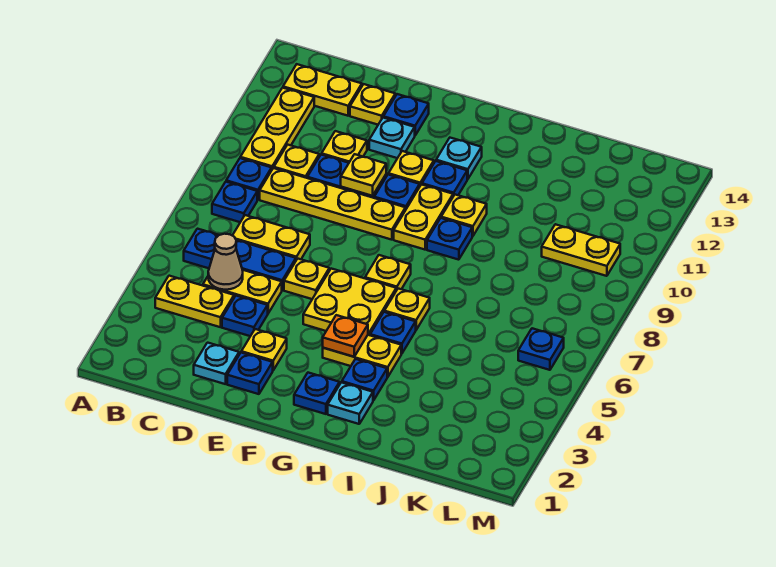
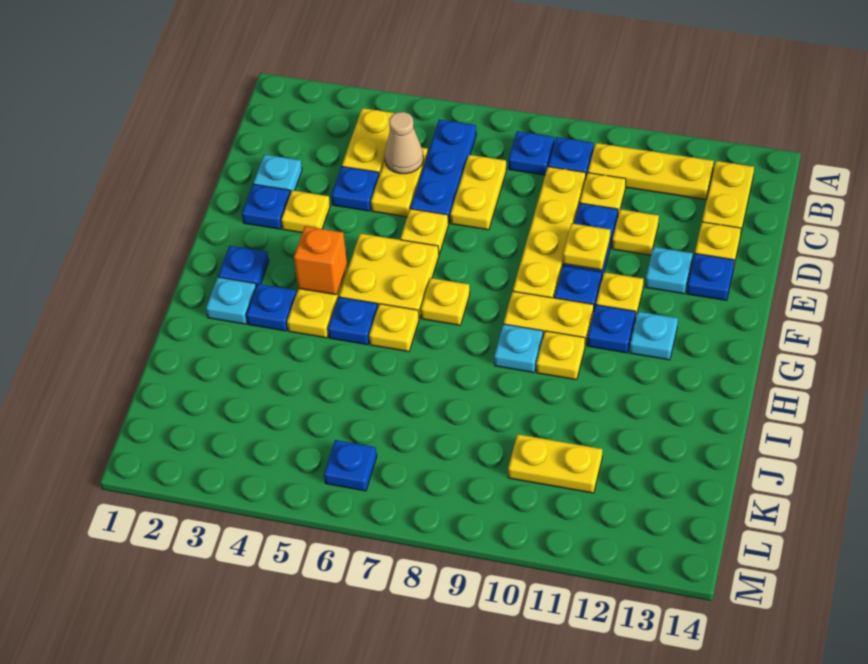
orange 1x1 plate [323,315,368,357] -> orange 1x1 brick [294,226,347,295]
blue 1x1 plate [427,218,472,260] -> cyan 1x1 plate [494,324,543,373]
yellow 1x2 plate [542,224,620,276] -> yellow 1x2 plate turned to [508,434,602,493]

